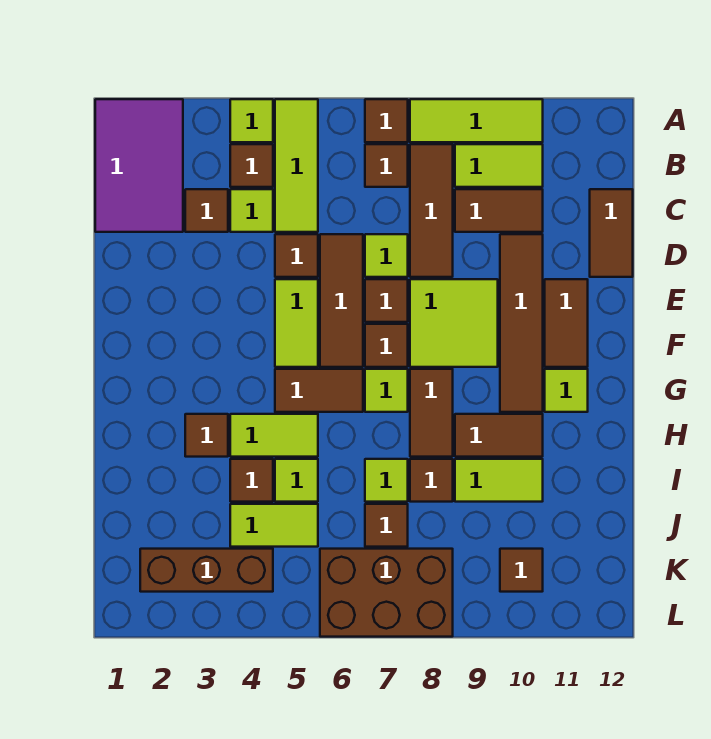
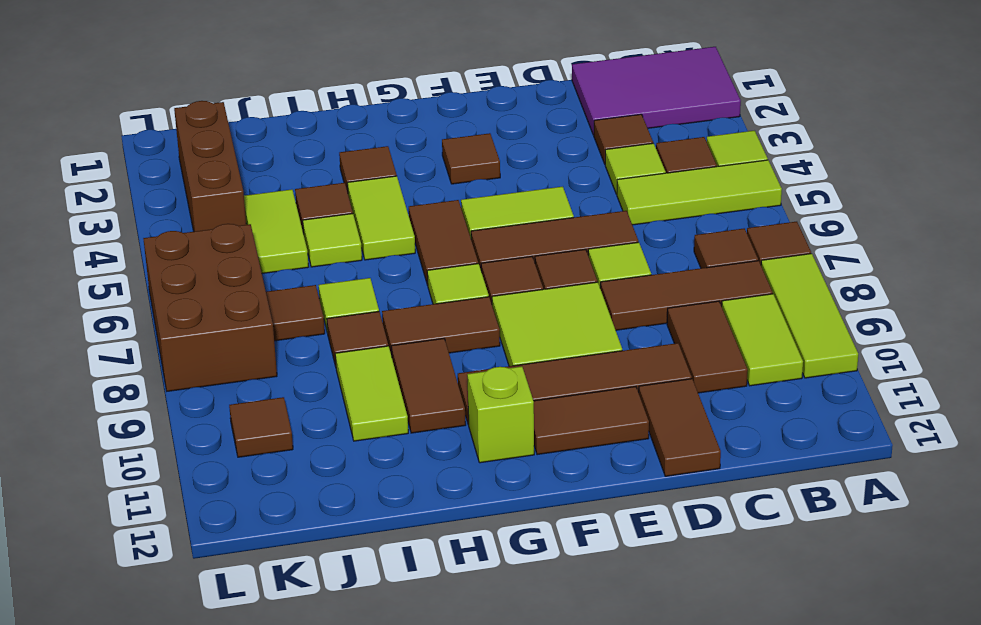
brown 1x2 tile [590,189,633,277] -> brown 1x2 tile turned to [639,379,721,476]
brown 1x1 tile [275,234,318,277] -> brown 1x1 tile moved to [442,133,500,184]
lime 1x1 tile [545,369,588,412] -> lime 1x1 brick [467,366,534,463]

